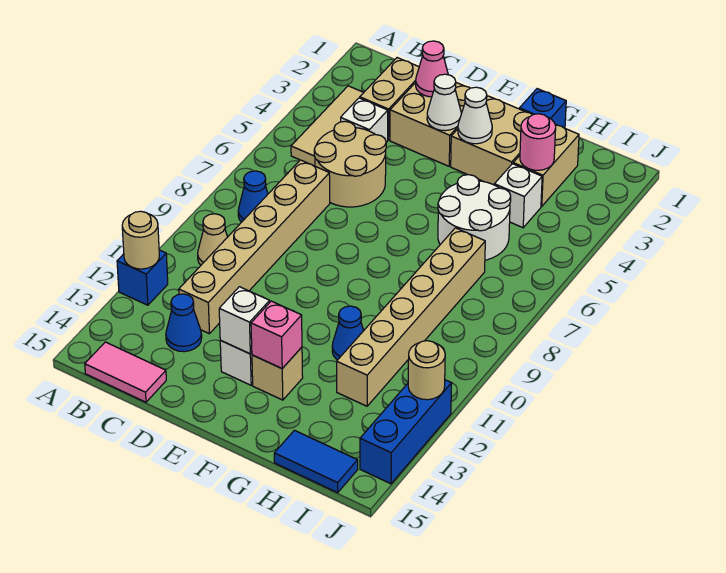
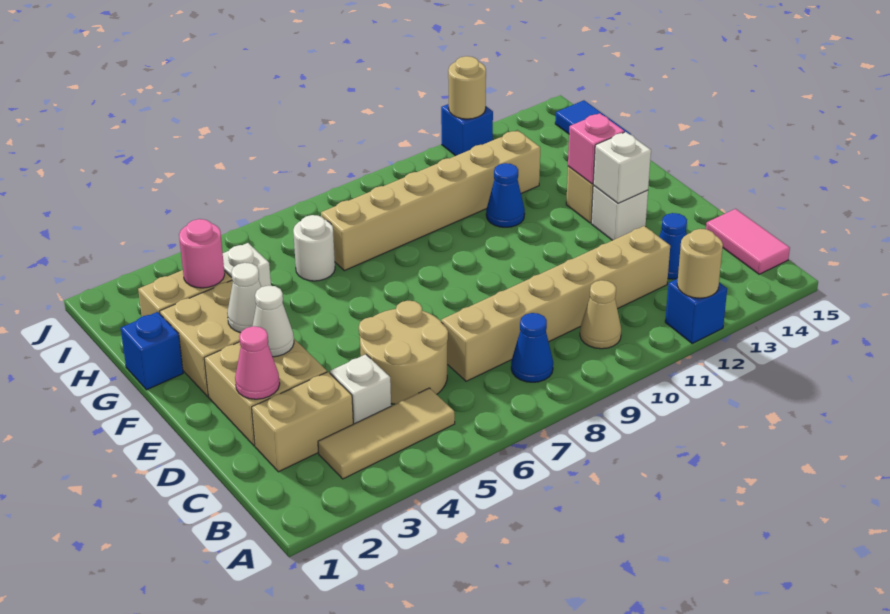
white 2x2 round brick [438,175,511,260] -> white 1x1 round brick [293,215,335,281]
blue 1x3 brick [360,380,452,484] -> blue 1x1 brick [441,104,493,156]

